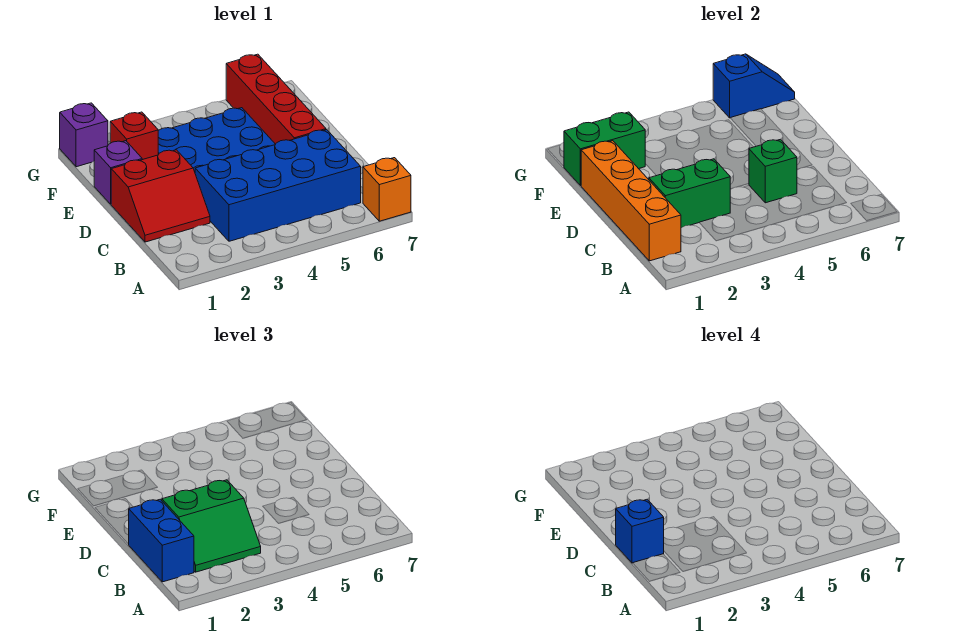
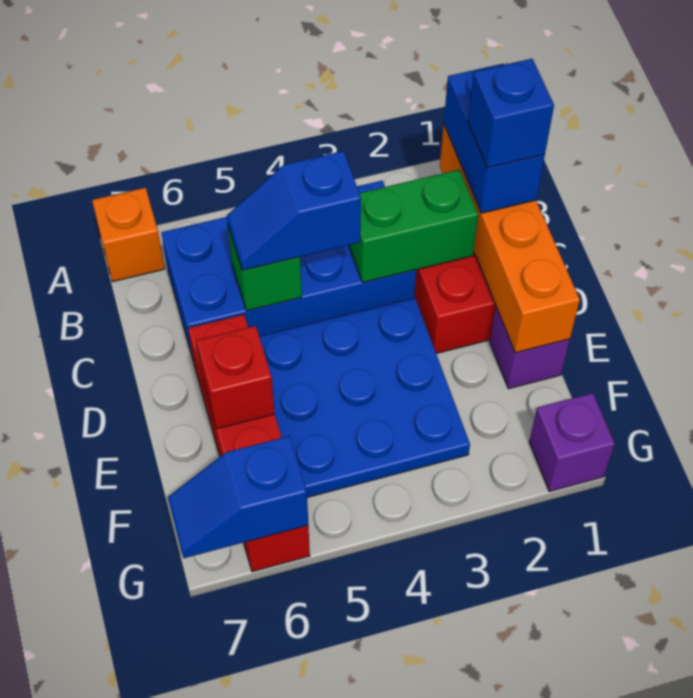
green 2x2 slope [162,480,261,572] -> none
none -> blue 1x2 slope [227,151,361,270]
green 1x2 brick [564,112,645,186] -> none
red 1x1 brick [110,112,158,160] -> red 1x1 brick moved to [196,326,275,429]

